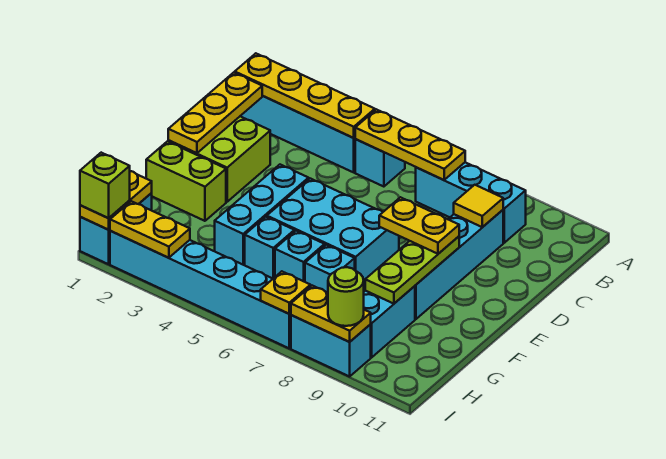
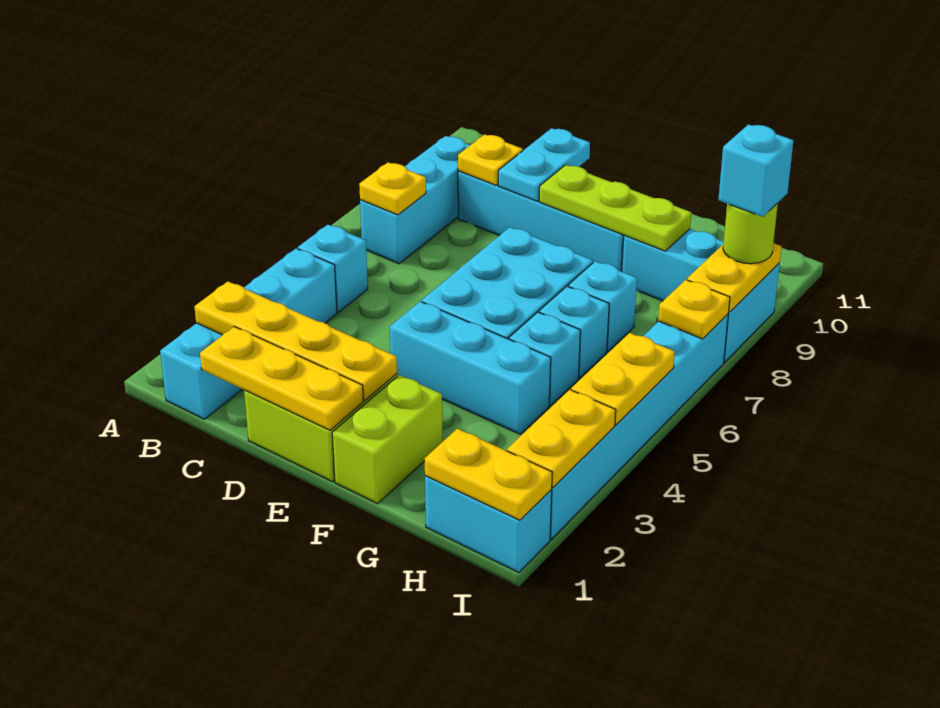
yellow 1x4 plate [235,53,375,138] -> yellow 1x4 plate turned to [194,282,397,401]
yellow 1x3 plate [355,109,465,180] -> yellow 1x1 plate [359,162,426,215]
yellow 1x1 tile [454,185,503,227] -> yellow 1x1 plate [458,134,523,185]
none -> cyan 1x2 plate [498,128,590,201]
yellow 1x2 plate [379,197,459,254] -> yellow 1x2 plate moved to [571,333,675,425]
lime 1x1 brick [80,153,130,218] -> none
none -> cyan 1x1 brick [718,124,794,217]

